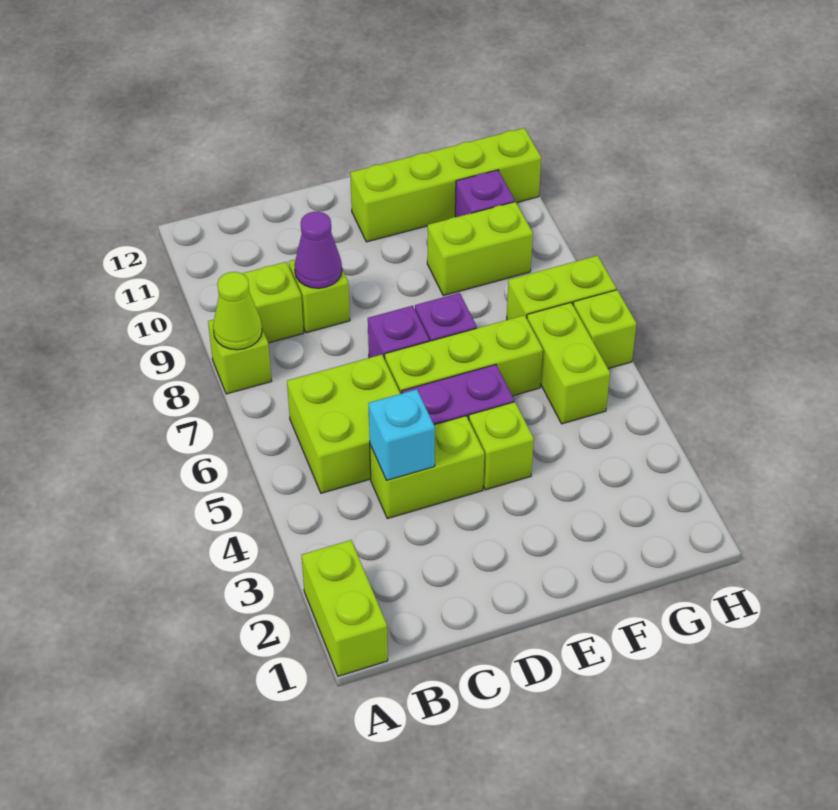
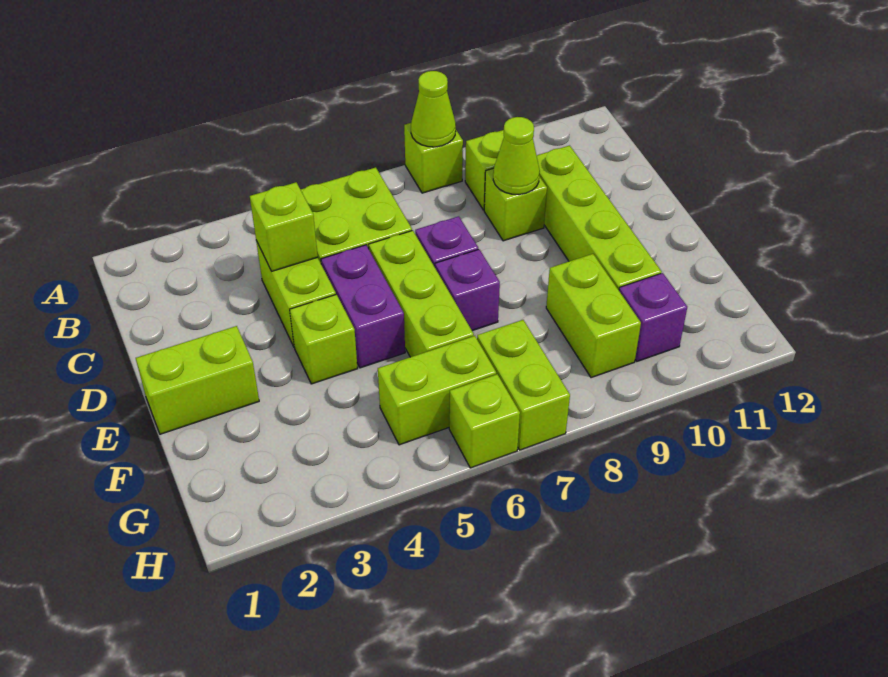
lime 1x2 brick [302,540,388,676] -> lime 1x2 brick moved to [136,326,259,434]
cyan 1x1 brick [369,389,435,480] -> lime 1x1 brick [250,182,318,271]
purple 1x1 cone [294,212,342,288] -> lime 1x1 cone [493,117,540,194]
lime 1x4 brick [350,128,541,242] -> lime 1x4 brick moved to [537,146,662,290]

